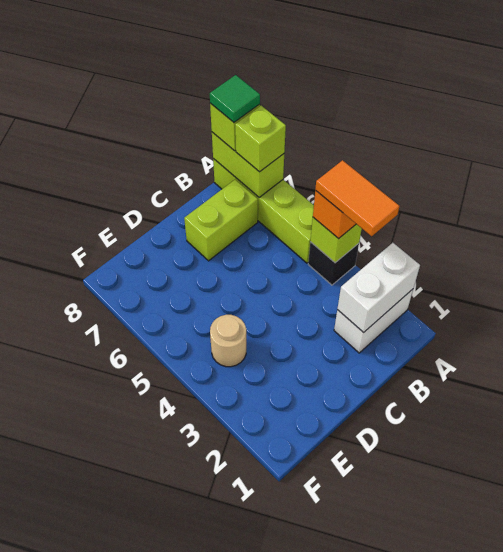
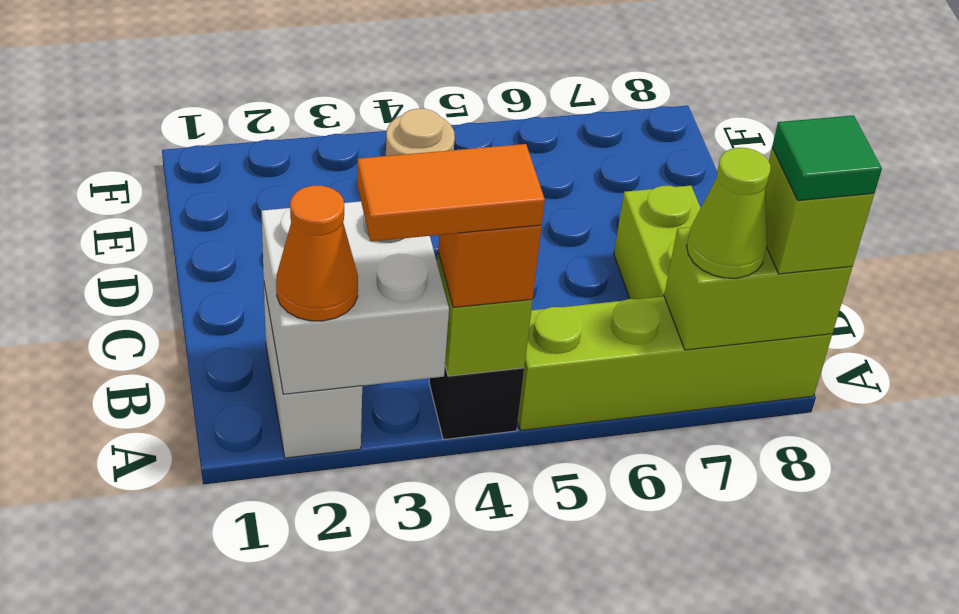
white 1x2 brick [337,243,420,333] -> white 2x2 brick [262,201,449,394]
none -> orange 1x1 cone [276,185,358,321]
lime 1x1 brick [235,106,286,172] -> lime 1x1 cone [687,148,771,278]

